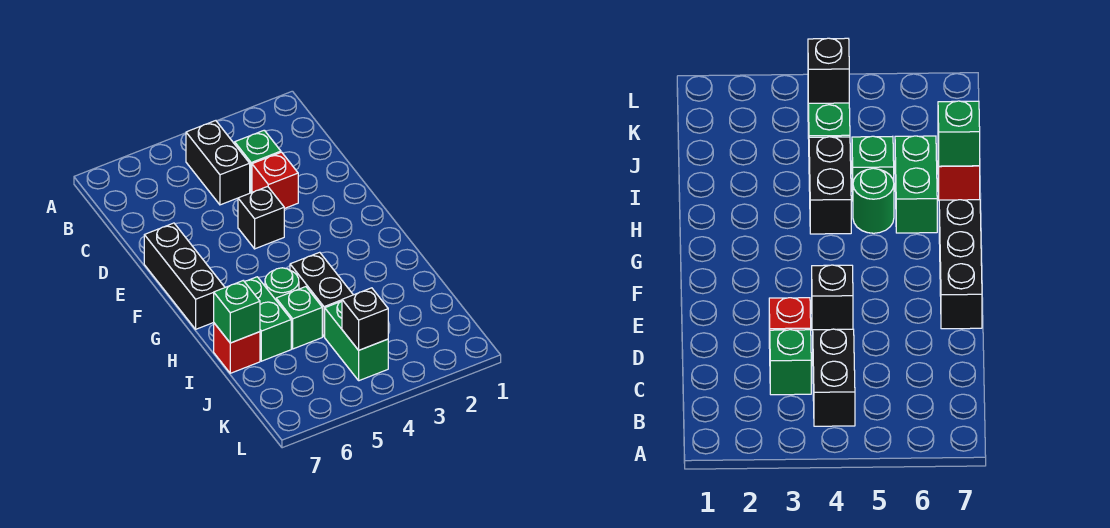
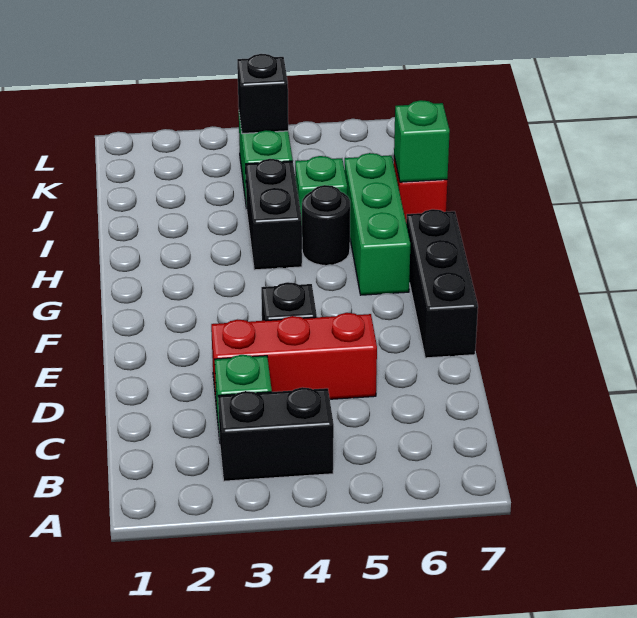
black 1x2 brick [186,121,250,205] -> black 1x2 brick turned to [218,387,334,481]
red 1x1 brick [252,152,298,209] -> red 1x3 brick [211,313,377,399]
green 1x1 round brick [265,268,299,300] -> black 1x1 round brick [302,185,350,265]
green 1x2 brick [245,277,291,361] -> green 1x3 brick [345,153,410,295]

